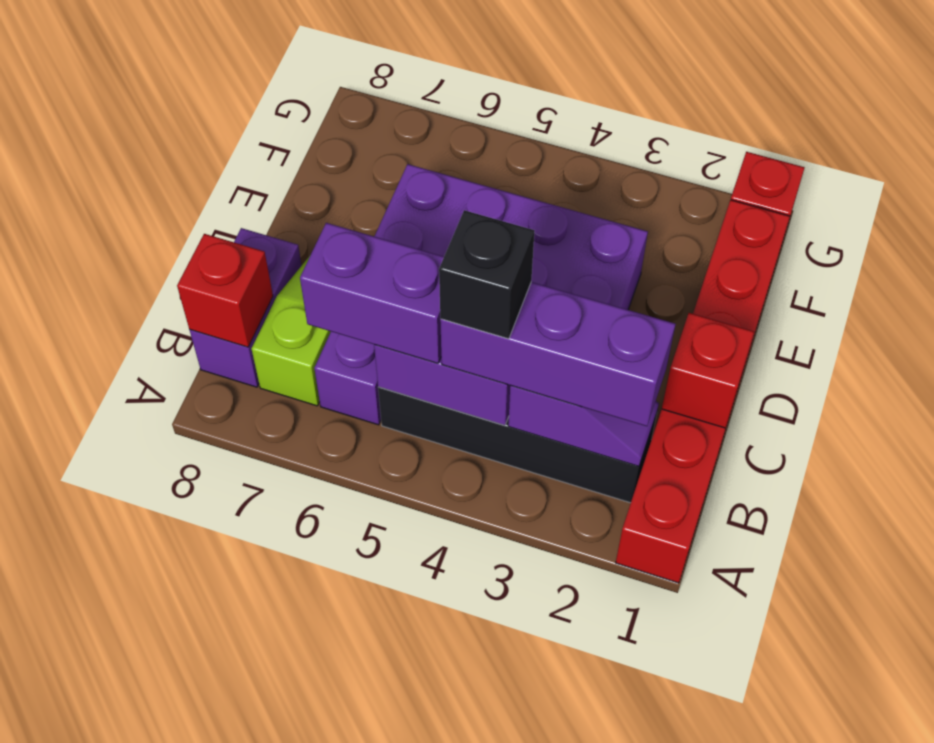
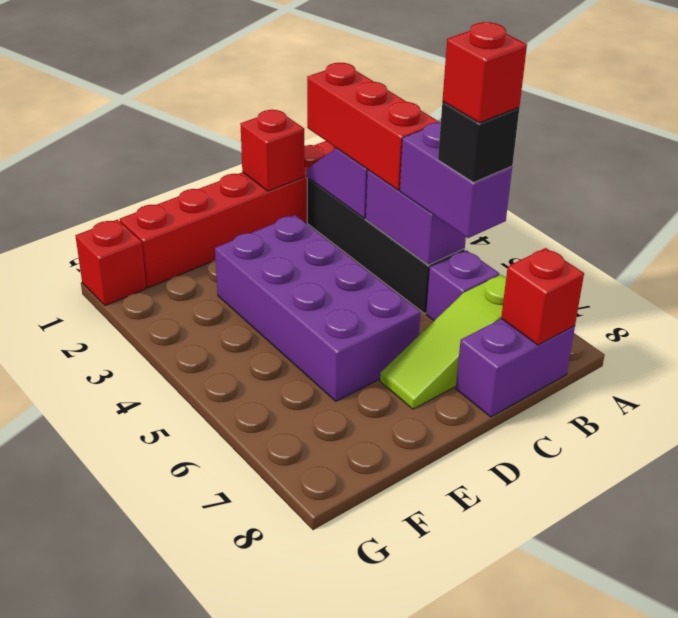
purple 1x3 brick [440,282,675,426] -> red 1x3 brick [307,63,439,190]
black 1x1 brick [439,210,534,339] -> black 1x1 brick moved to [438,102,519,182]
none -> red 1x1 brick [442,22,527,123]

